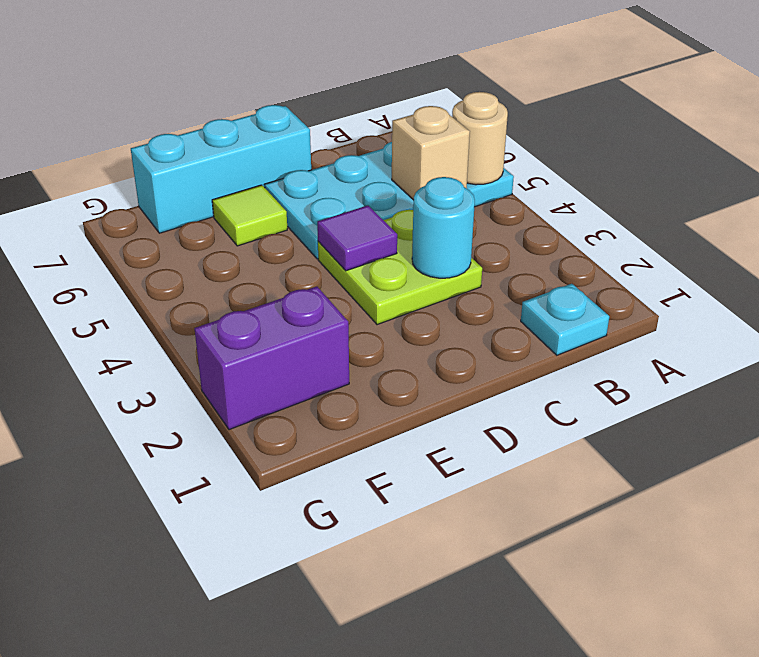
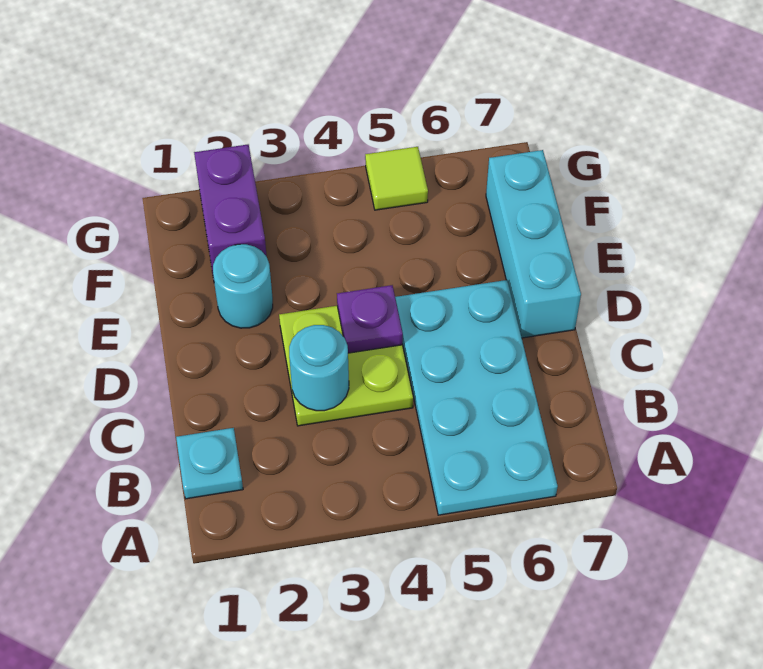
tan 1x1 round brick [452,92,508,185] -> none
tan 1x1 brick [392,106,470,200] -> none
purple 1x1 tile [317,205,397,271] -> purple 1x1 plate [337,285,403,353]
none -> cyan 1x1 round brick [213,244,273,328]
lime 1x1 tile [212,185,287,246] -> lime 1x1 tile moved to [365,147,428,210]

